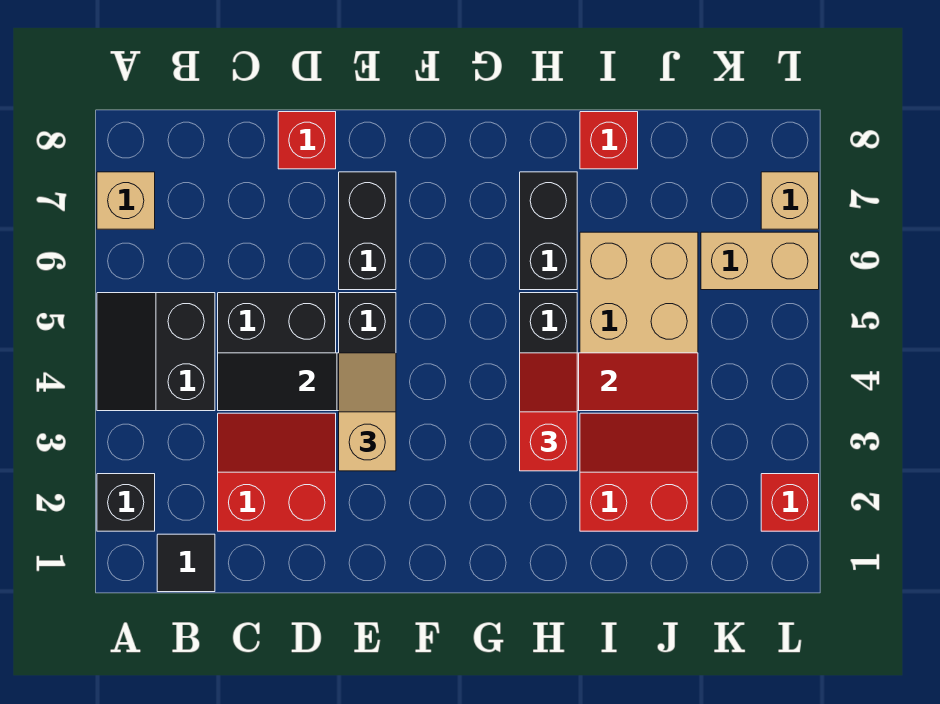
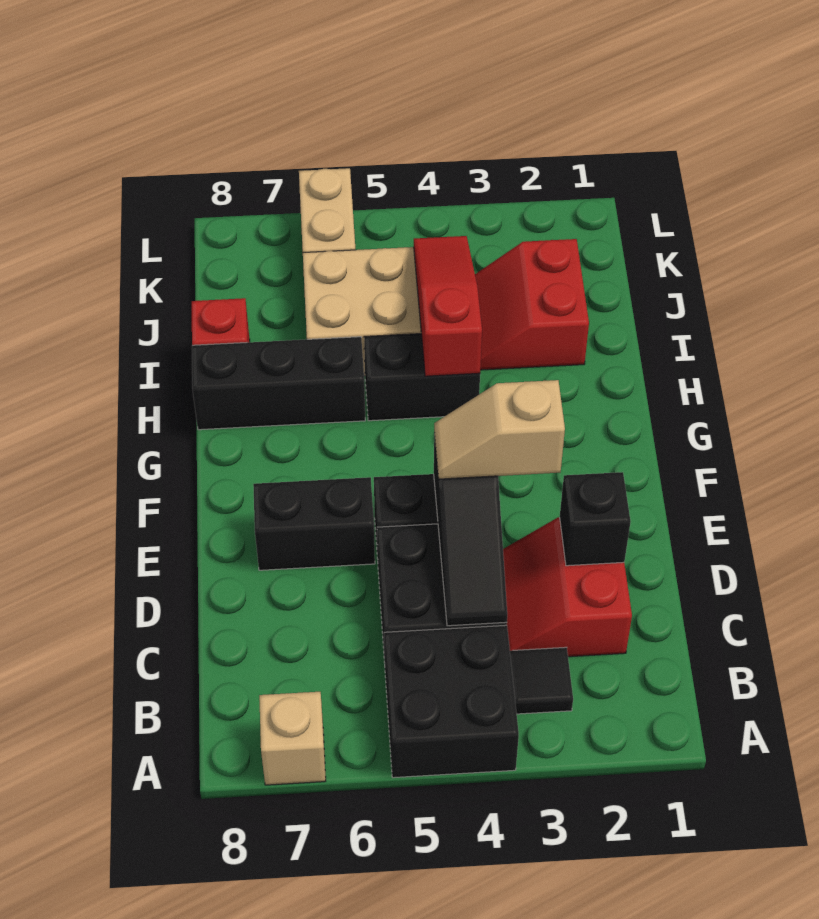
black 1x1 brick [97,474,155,531] -> black 1x1 brick moved to [560,472,631,566]
black 2x2 slope [97,293,215,411] -> black 2x2 brick [384,625,519,778]
black 1x1 tile [157,534,215,592] -> black 1x1 tile moved to [510,647,573,714]
red 1x1 brick [278,112,336,169] -> none
red 1x2 slope [520,353,577,471] -> none
black 1x2 brick [520,172,577,290] -> black 1x3 brick [192,337,365,430]
red 1x1 brick [761,474,819,531] -> none
tan 1x1 brick [761,172,819,229] -> none

